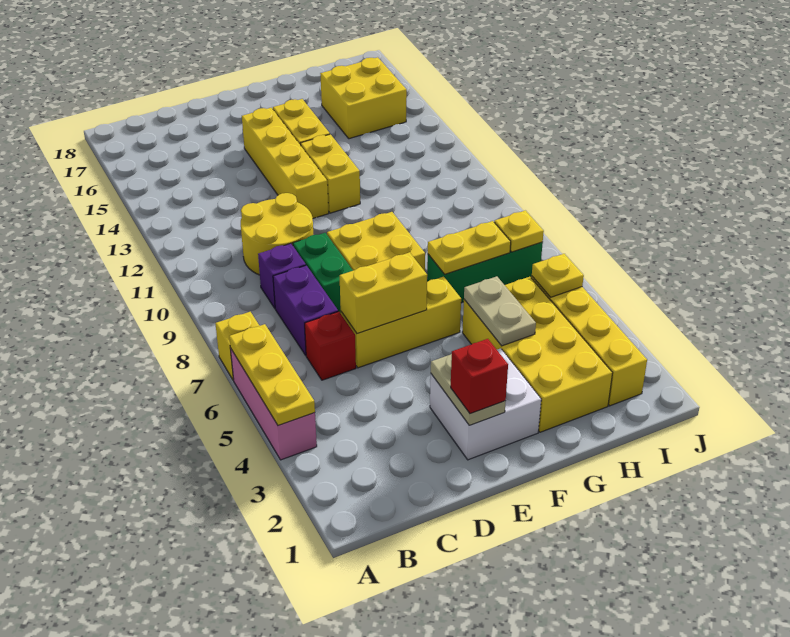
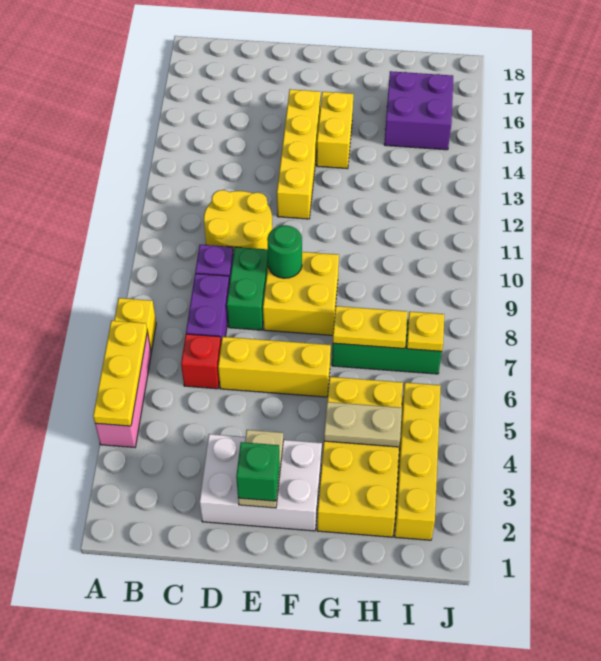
yellow 1x2 brick [340,252,427,334] -> none
white 2x2 brick [430,348,541,460] -> white 2x3 brick [199,434,322,531]
red 1x1 brick [451,339,508,413] -> green 1x1 brick [236,442,280,501]
none -> green 1x1 round brick [267,225,302,278]
yellow 1x2 brick [300,134,360,213] -> none
tan 1x2 plate [464,276,536,346] -> tan 1x2 plate turned to [324,402,402,447]
yellow 2x2 brick [320,57,407,139] -> purple 2x2 brick [384,71,453,150]
yellow 1x1 plate [532,254,584,297] -> none

